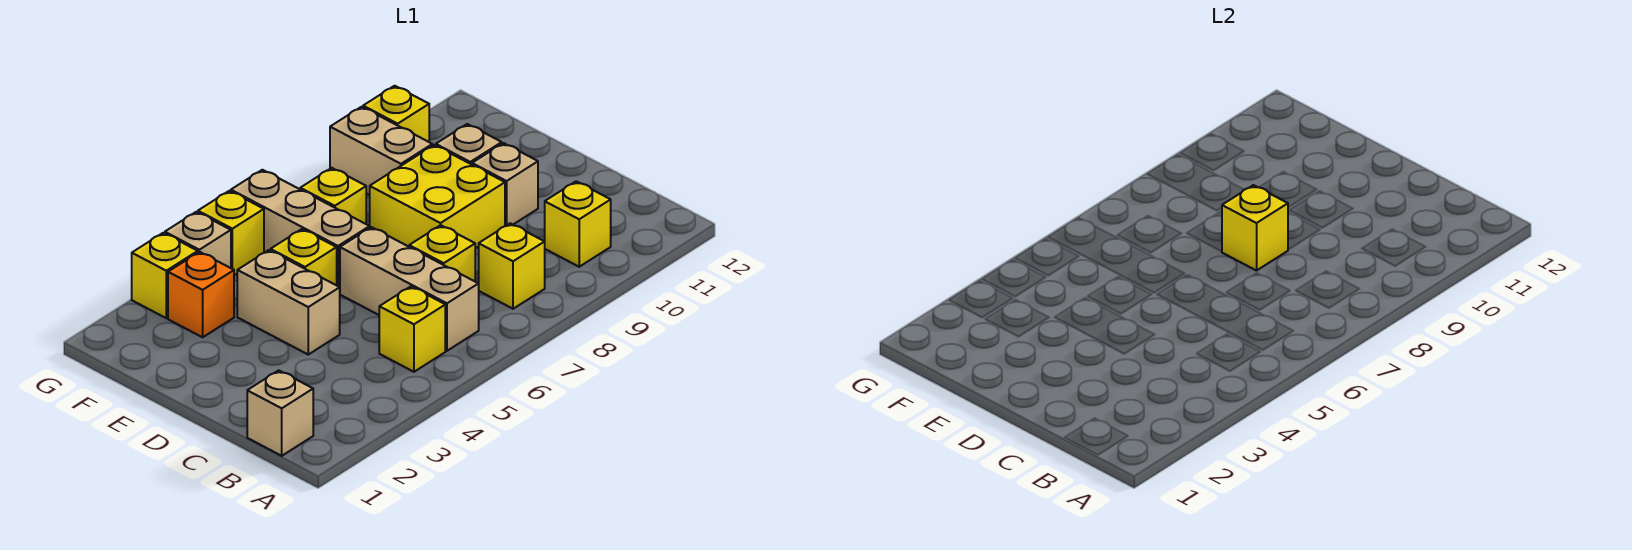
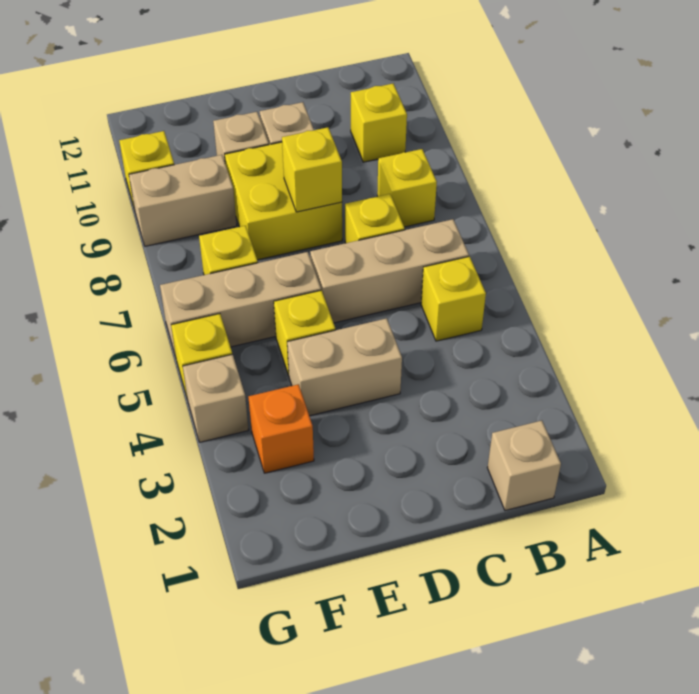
yellow 1x1 brick [132,233,198,318] -> none

